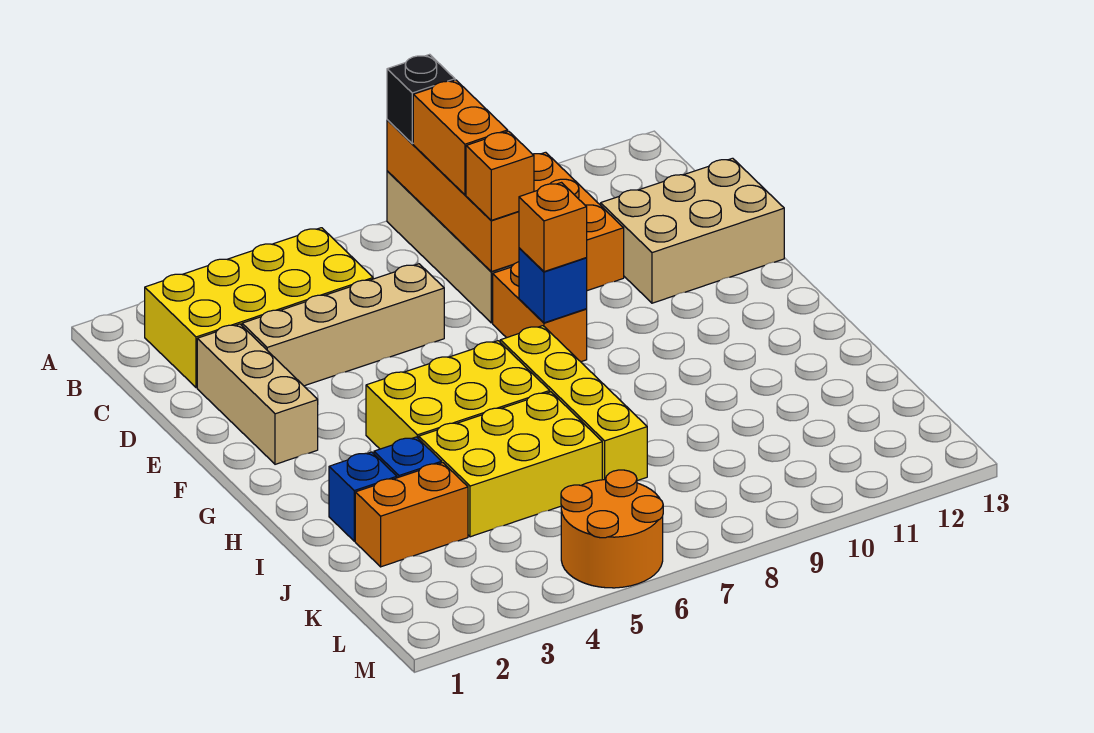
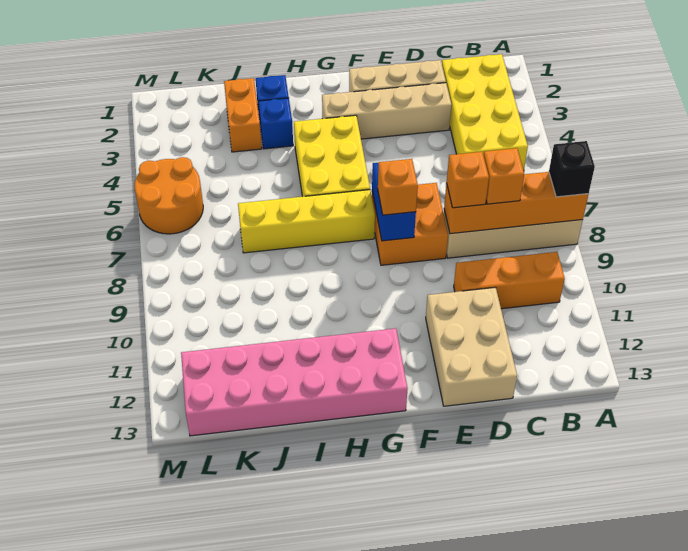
orange 1x2 brick [413,80,508,195] -> orange 1x1 brick [484,148,524,204]
tan 1x4 brick [242,264,444,386] -> tan 1x4 brick turned to [322,83,451,139]
orange 1x2 brick [493,262,587,362] -> orange 2x2 brick [372,183,448,265]
blue 1x1 brick [519,248,587,323] -> blue 1x2 brick [372,163,416,241]
none -> pink 2x6 brick [181,328,408,436]
yellow 2x3 brick [419,392,602,537] -> none

